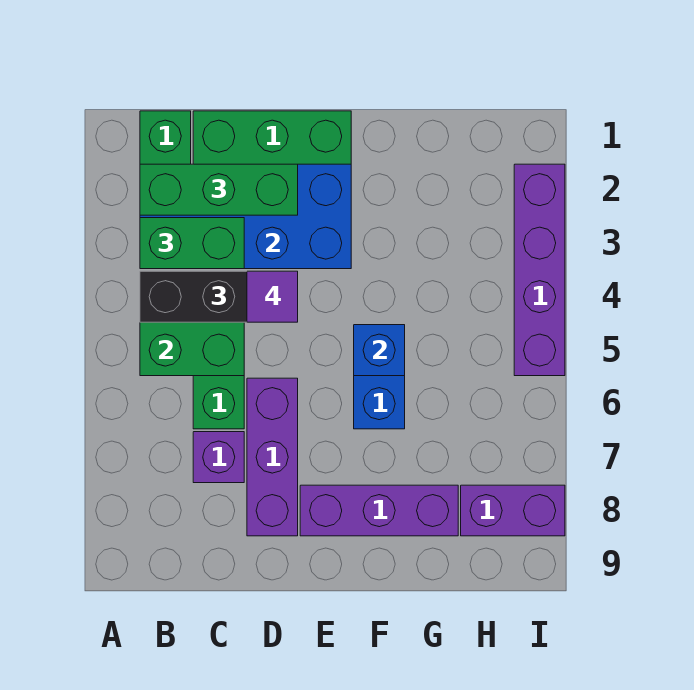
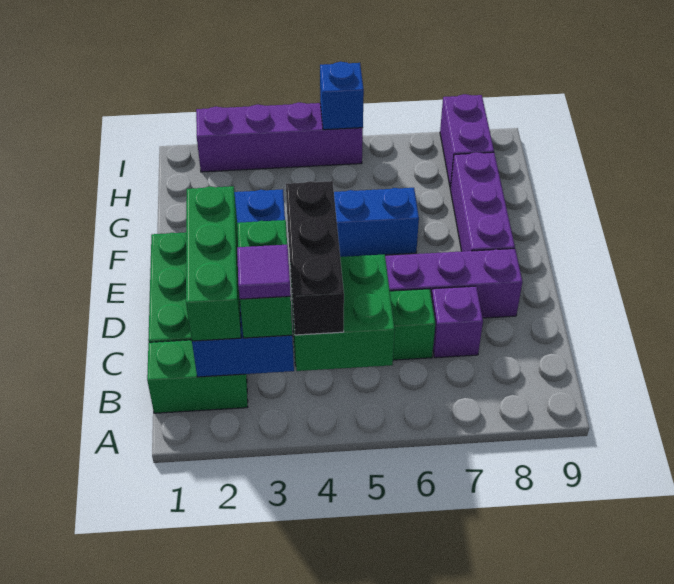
purple 1x1 tile [247,271,298,322] -> purple 1x1 tile moved to [237,245,291,299]
blue 1x1 brick [354,325,405,376] -> blue 1x1 brick moved to [320,62,364,130]

